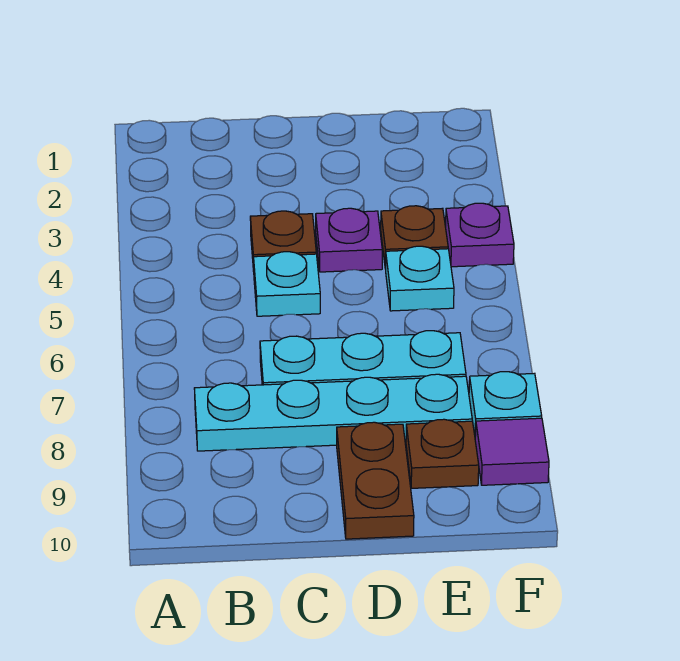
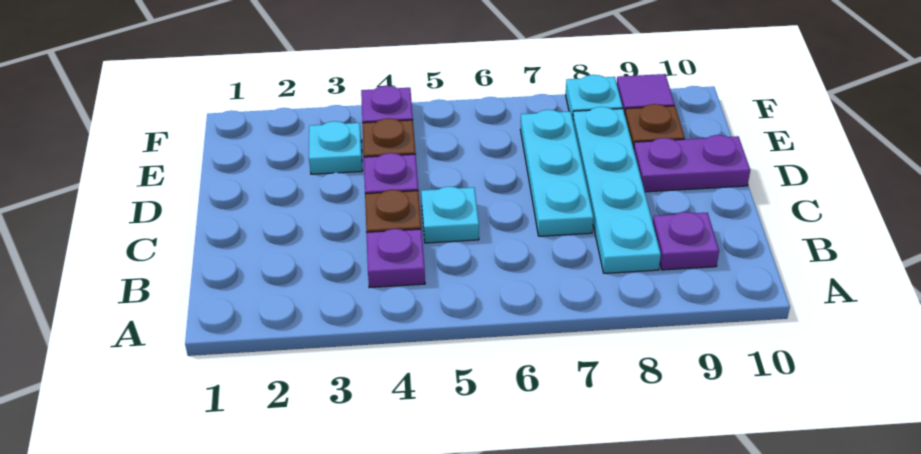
none -> purple 1x1 plate [366,229,425,288]
none -> purple 1x1 plate [653,212,719,270]
brown 1x2 plate [337,422,414,539] -> purple 1x2 plate [634,135,750,192]
cyan 1x1 plate [386,246,454,311] -> cyan 1x1 plate moved to [309,121,362,174]

